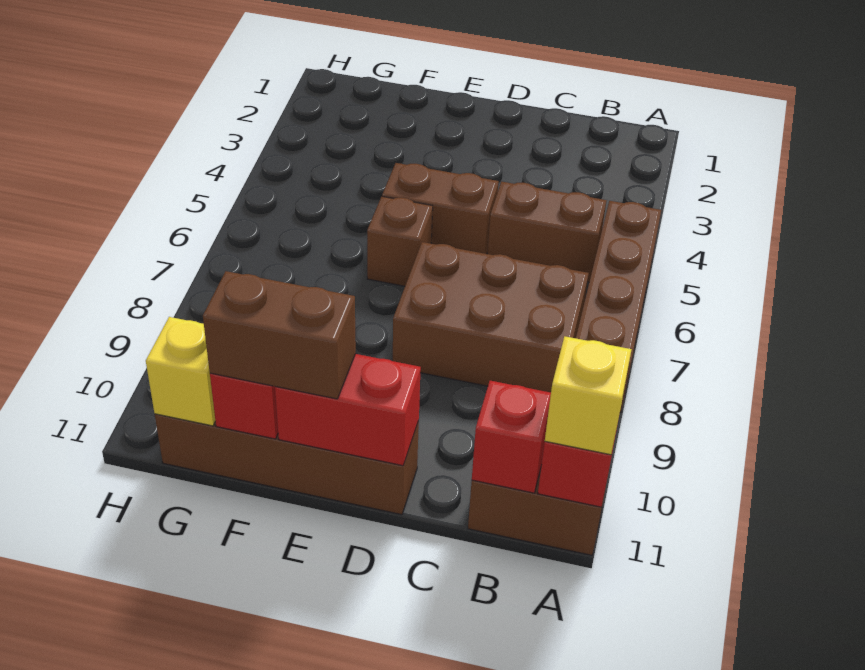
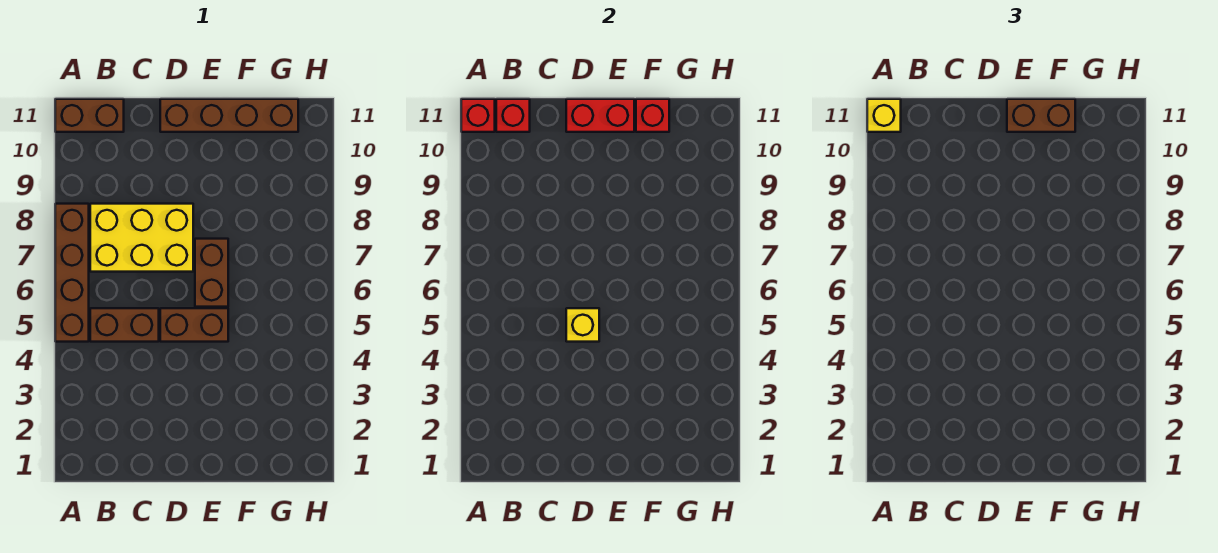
brown 2x3 brick [393,242,589,392] -> yellow 2x3 brick [90,204,193,272]
brown 1x1 brick [367,196,433,286] -> brown 1x2 brick [195,239,228,307]
yellow 1x1 brick [146,317,215,426] -> yellow 1x1 brick moved to [566,308,599,342]

